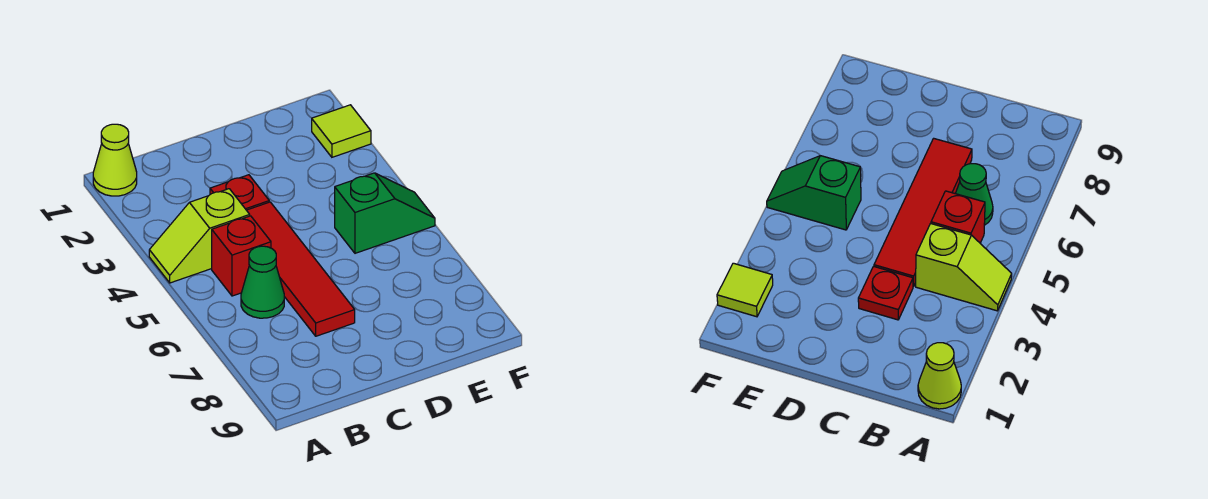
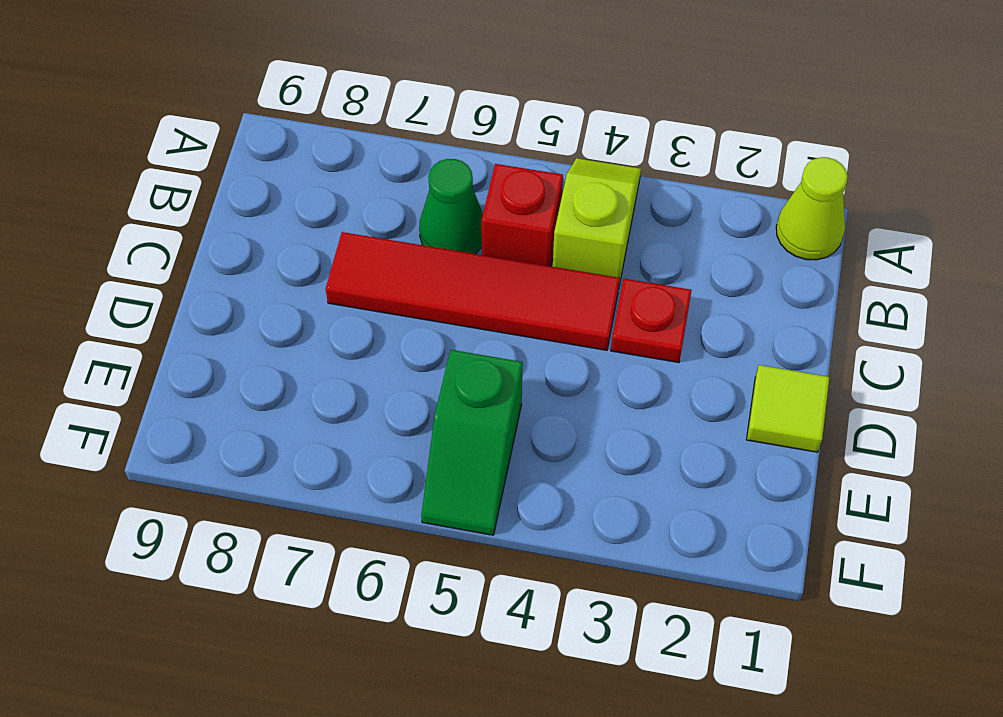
lime 1x1 tile [312,105,371,157] -> lime 1x1 tile moved to [746,365,829,452]

